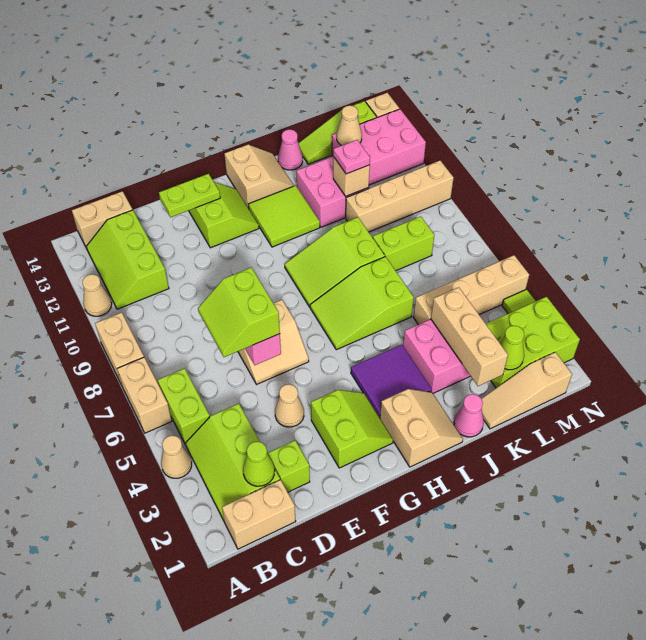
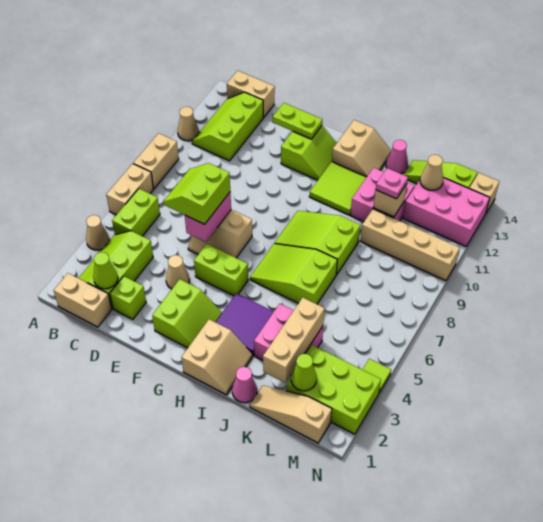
tan 1x4 brick [413,255,529,325] -> none
lime 1x2 brick [373,217,434,271] -> lime 1x2 brick moved to [194,244,248,296]

